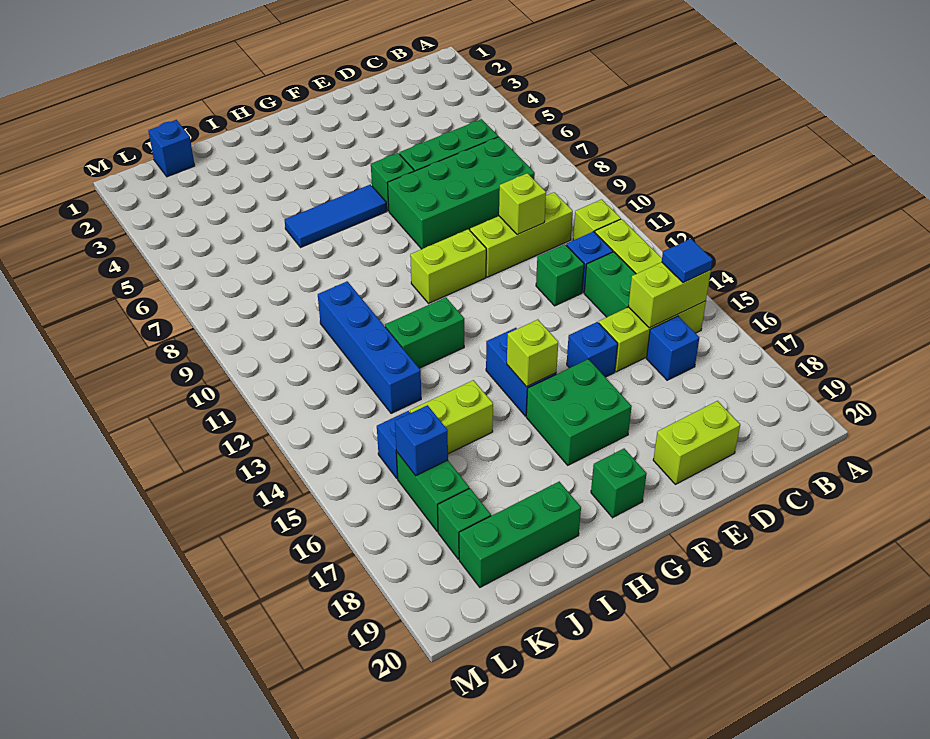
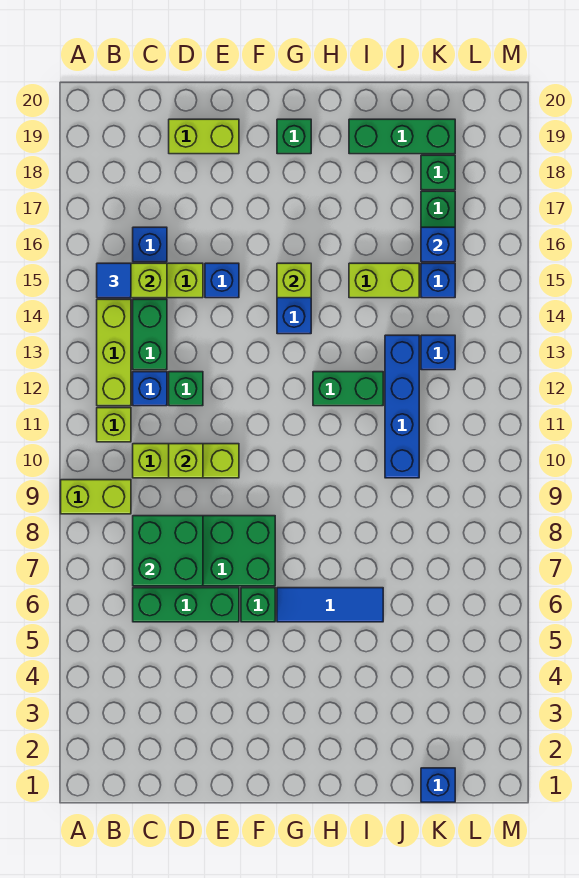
lime 1x2 brick [410,229,486,303] -> lime 1x2 brick moved to [61,480,131,514]
green 2x2 brick [526,359,632,465] -> green 2x2 brick moved to [133,516,203,586]
none -> blue 1x1 brick [421,335,455,370]

